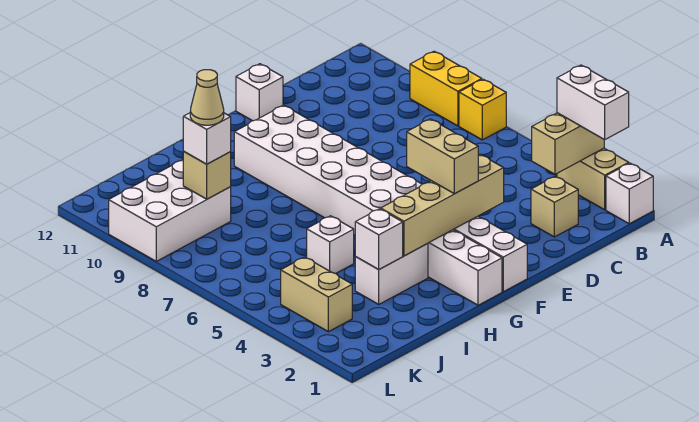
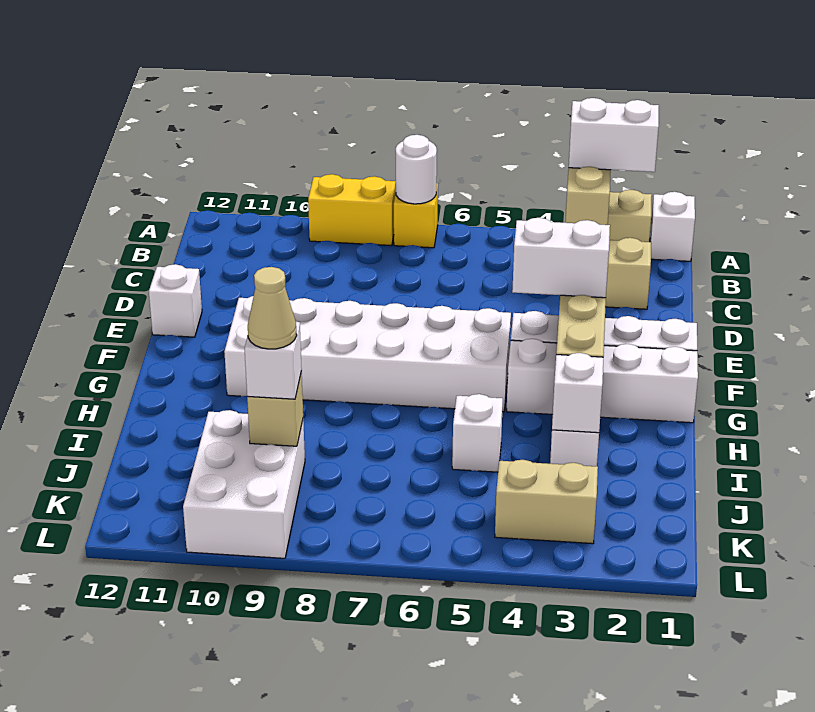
none -> white 1x1 round brick [396,135,437,204]
tan 1x2 brick [407,119,478,194] -> white 1x2 brick [512,218,610,298]

